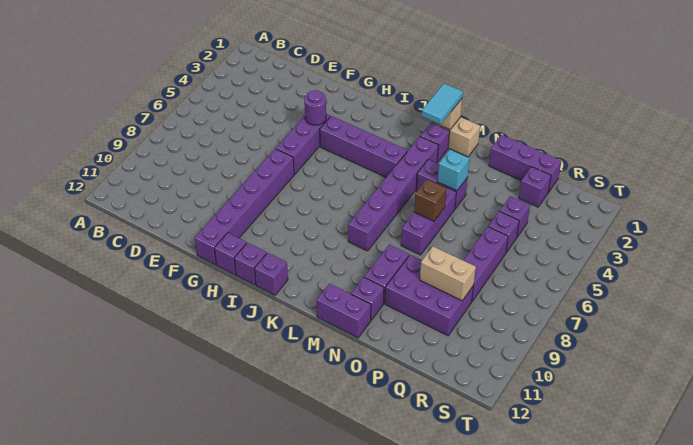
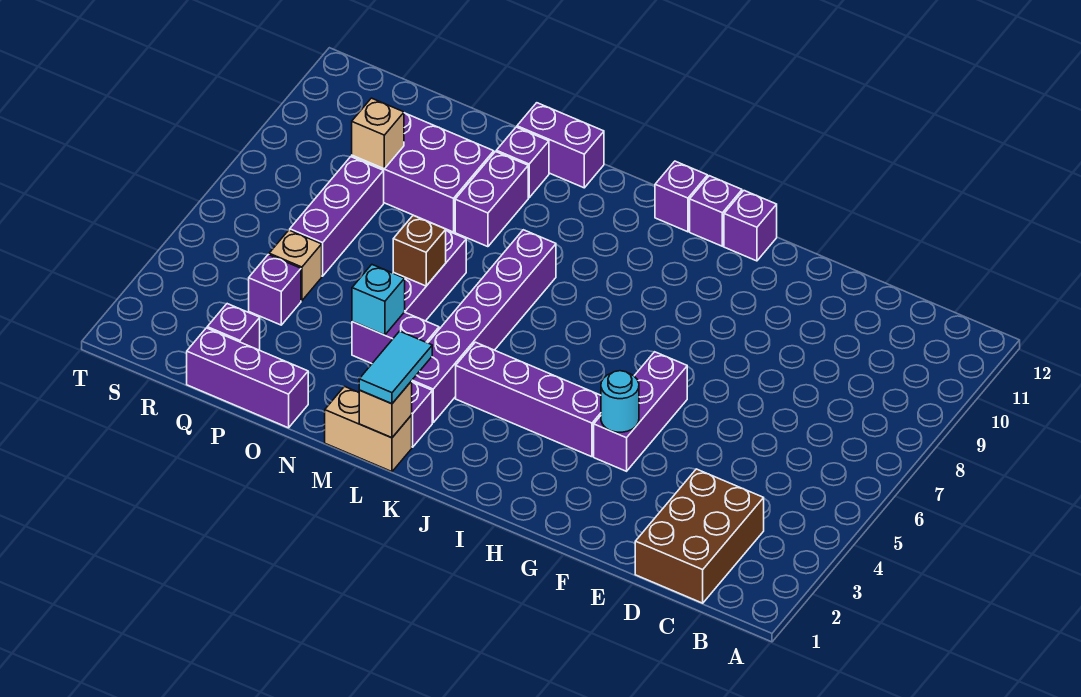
none -> brown 2x3 brick [635,469,764,603]
purple 1x1 round brick [304,90,326,125] -> cyan 1x1 round brick [601,371,639,432]
purple 1x6 brick [195,149,294,265] -> none
tan 1x2 brick [420,246,476,301] -> tan 1x1 brick [352,98,404,169]
purple 1x1 brick [488,211,519,253] -> tan 1x1 brick [269,230,322,301]

